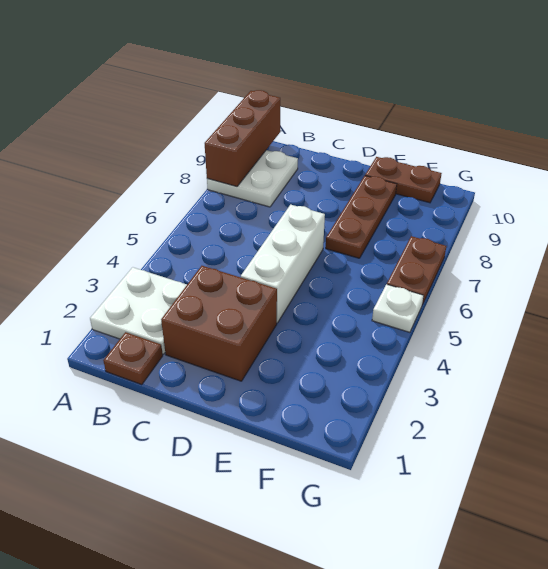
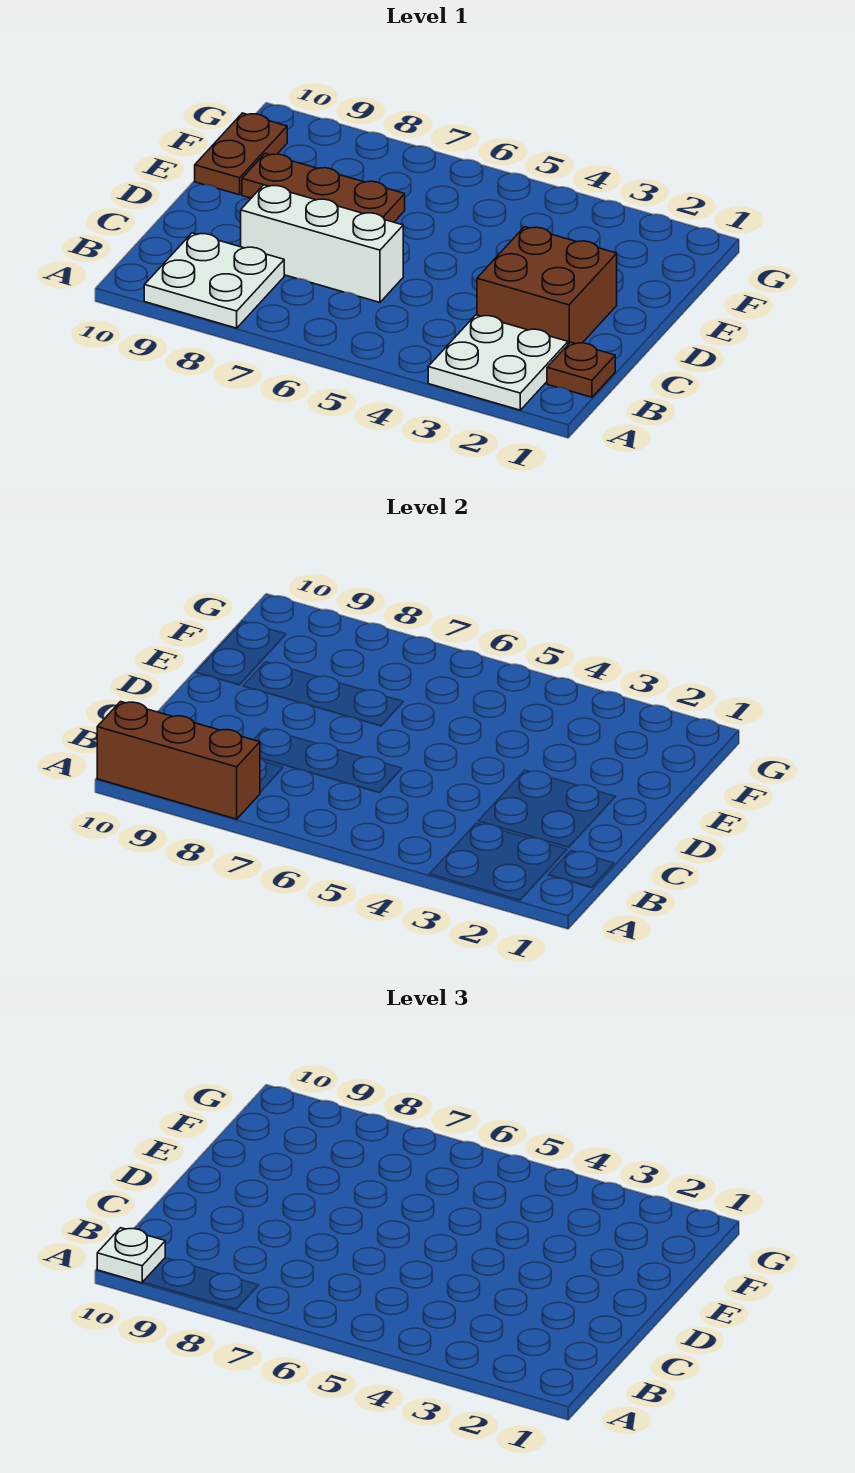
white 1x3 brick [241,205,325,323] -> white 1x3 brick moved to [241,185,403,302]
white 1x1 plate [372,284,423,332] -> white 1x1 plate moved to [97,1228,165,1283]
brown 1x2 plate [387,236,446,305] -> none

